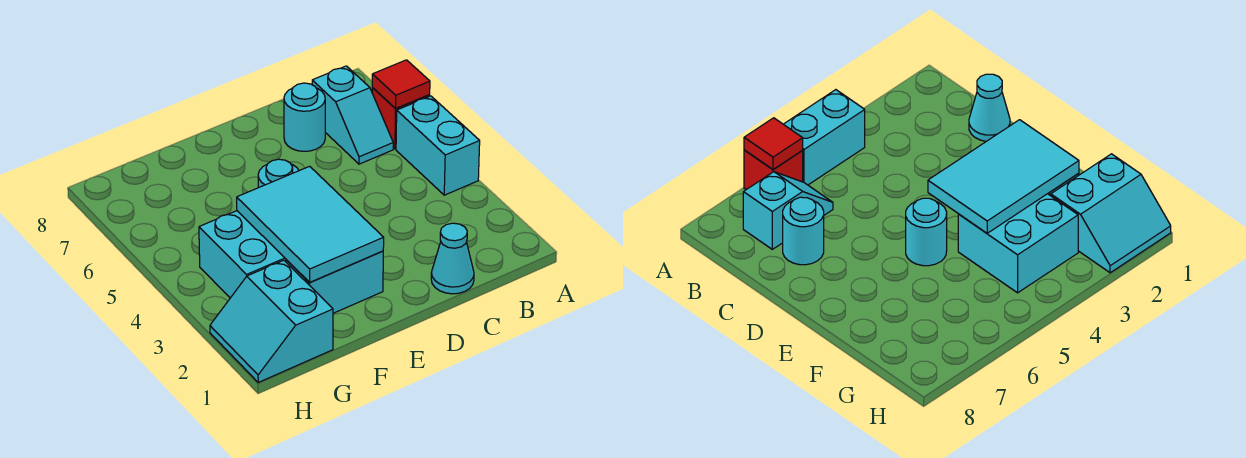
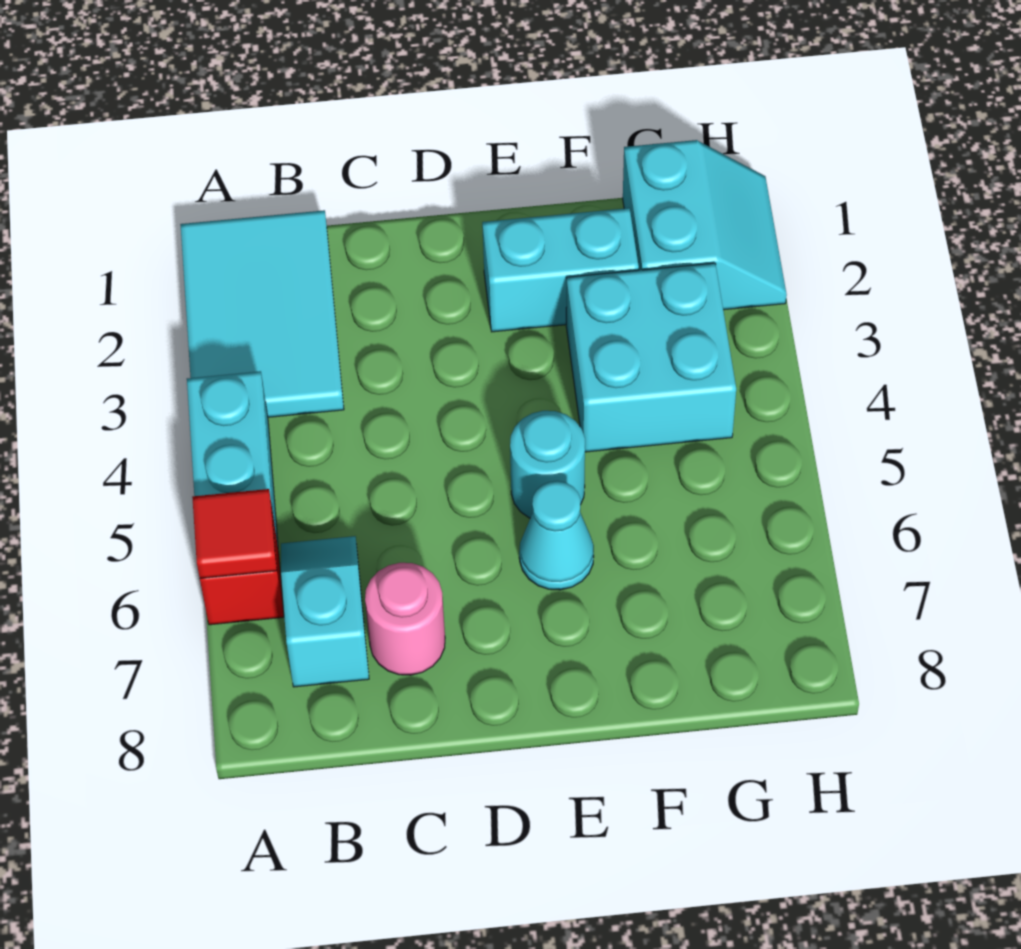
cyan 1x1 cone [431,223,474,294] -> cyan 1x1 cone moved to [519,481,594,590]
cyan 1x1 round brick [284,83,325,151] -> pink 1x1 round brick [365,563,445,675]
cyan 2x3 tile [237,166,384,282] -> cyan 2x3 tile moved to [180,210,344,417]

